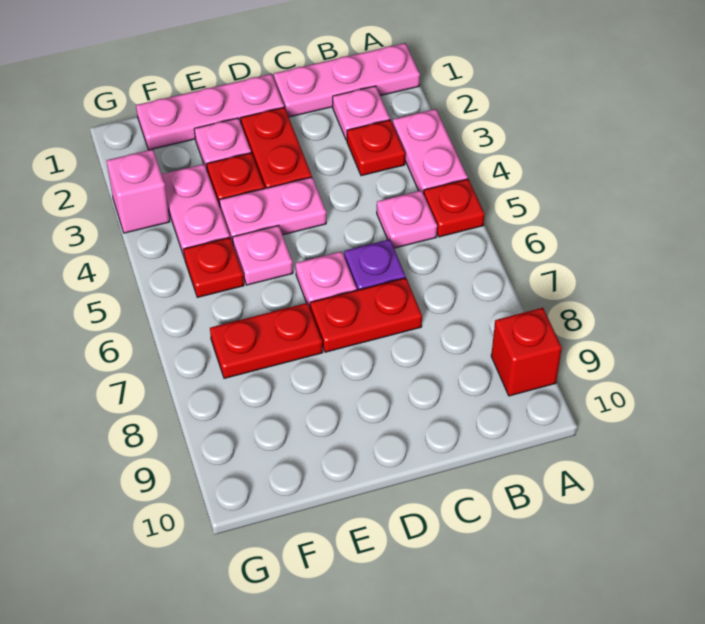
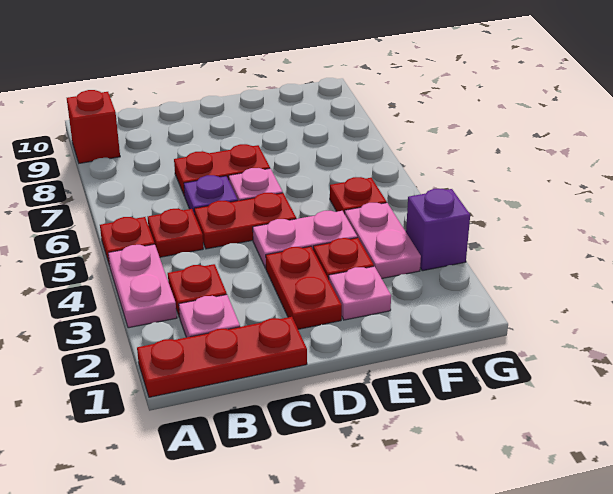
pink 1x3 plate [274,43,420,117] -> red 1x3 plate [137,317,307,397]
pink 1x1 plate [377,190,437,248] -> red 1x1 plate [148,209,203,257]
pink 1x3 plate [136,74,284,150] -> none
pink 1x1 plate [233,225,293,285] -> none
red 1x2 plate [210,303,323,378] -> red 1x2 plate moved to [194,193,296,249]
pink 1x1 brick [107,149,170,233] -> purple 1x1 brick [406,189,470,271]

